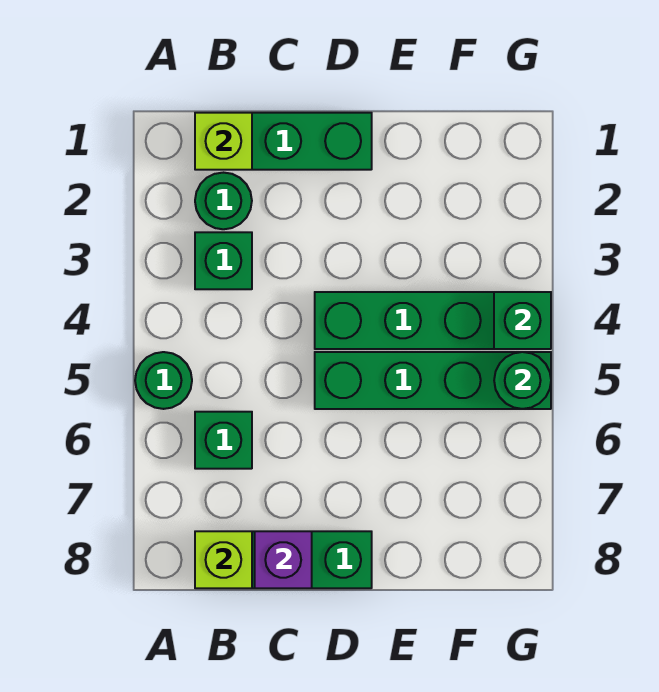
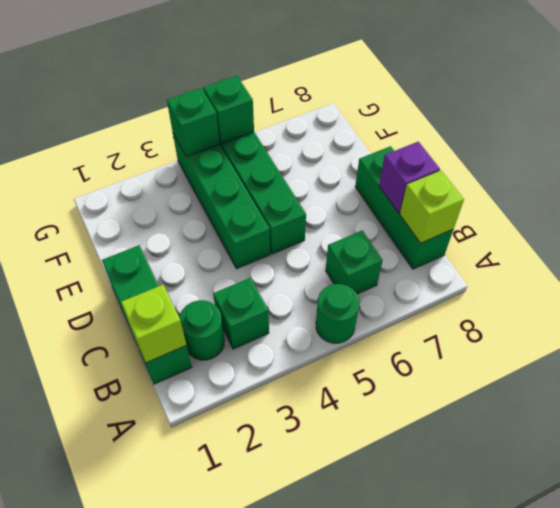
green 1x1 round brick [494,352,551,409] -> green 1x1 brick [203,76,254,143]

